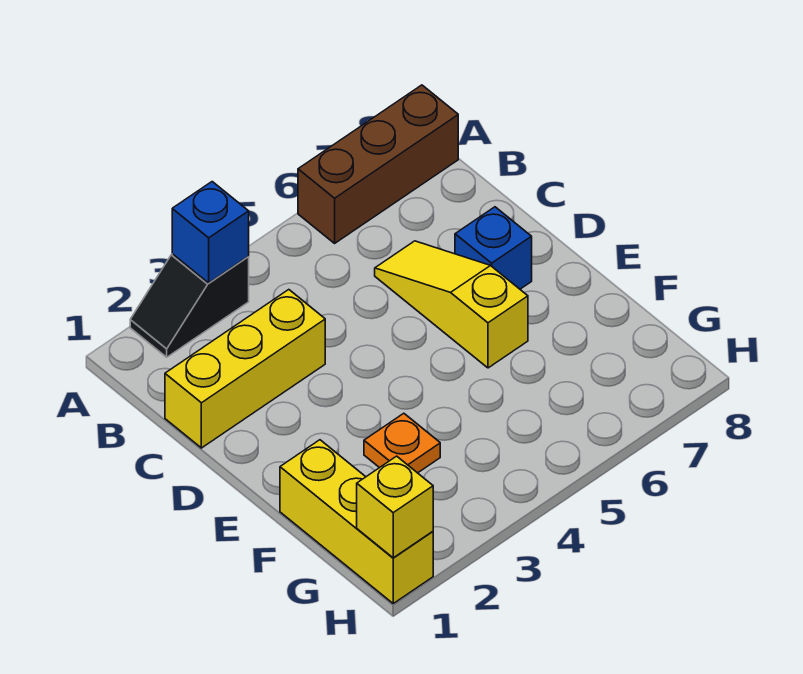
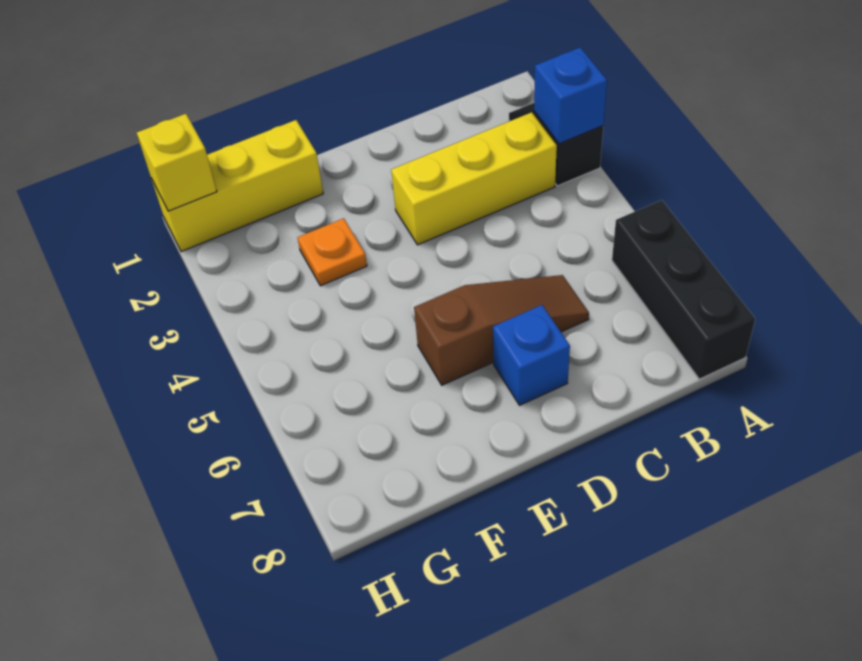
brown 1x3 brick [298,85,458,243] -> black 1x3 brick [612,200,755,379]
yellow 1x3 brick [165,290,325,448] -> yellow 1x3 brick turned to [391,112,557,245]
yellow 1x3 slope [375,241,528,368] -> brown 1x3 slope [414,275,589,385]

